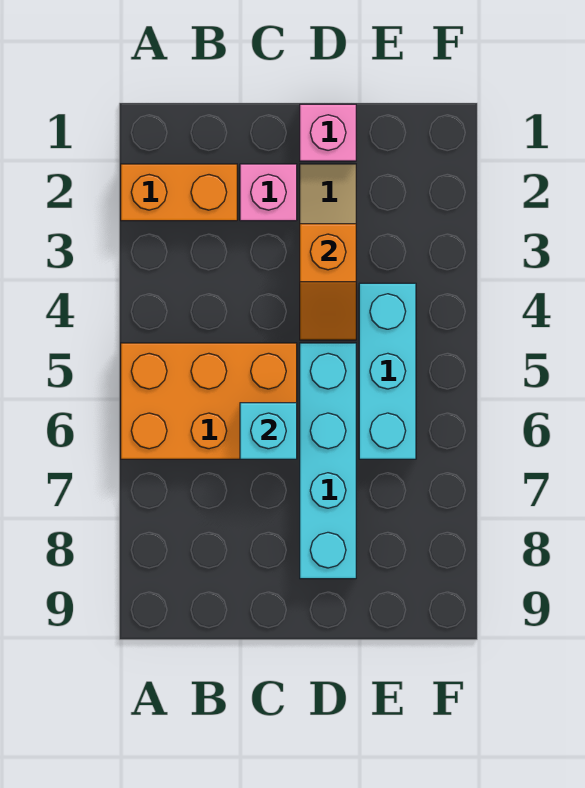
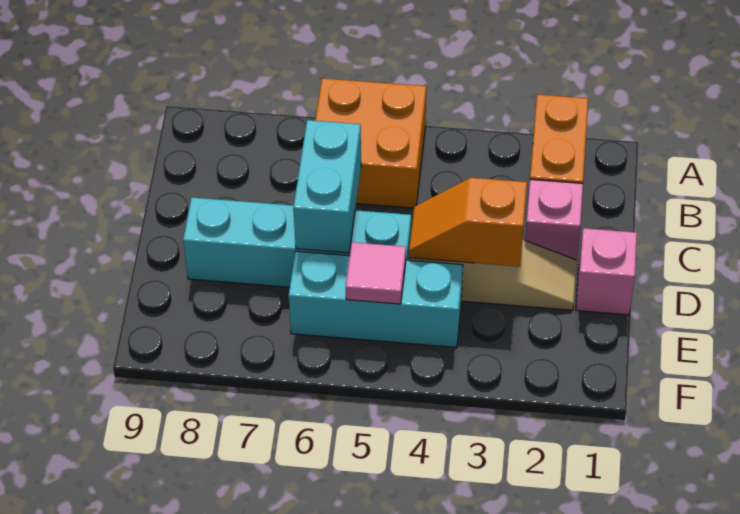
orange 2x3 brick [121,343,297,459] -> orange 2x2 brick [315,78,426,208]
cyan 1x1 brick [240,403,297,459] -> cyan 1x2 brick [293,120,361,253]
none -> pink 1x1 tile [346,242,406,304]

